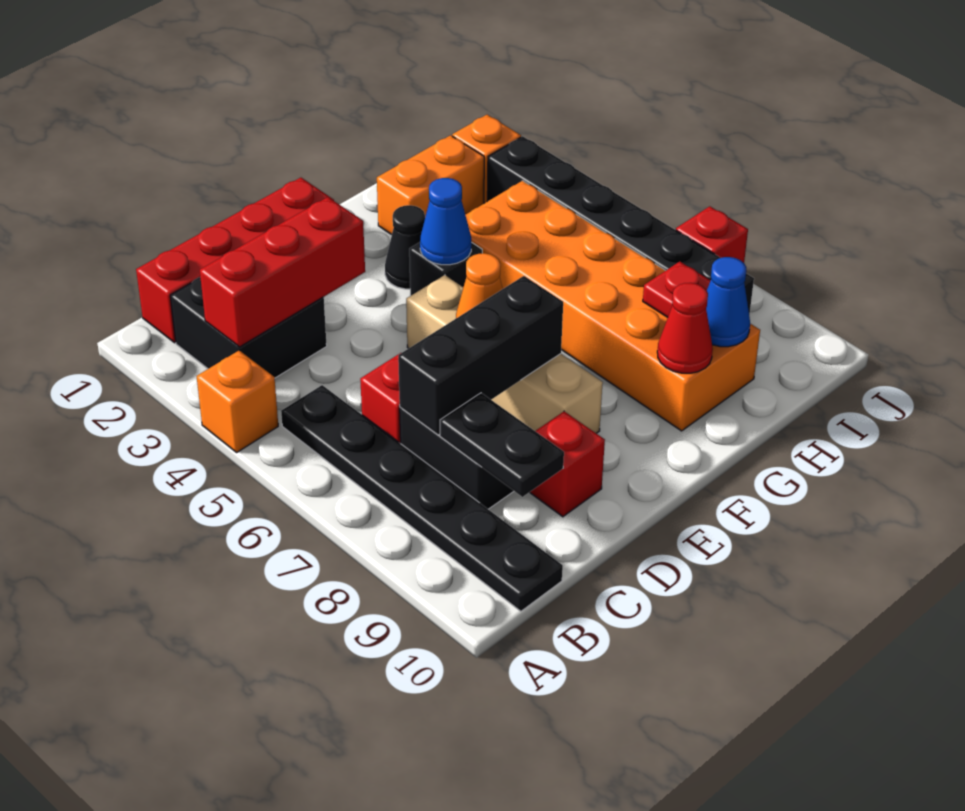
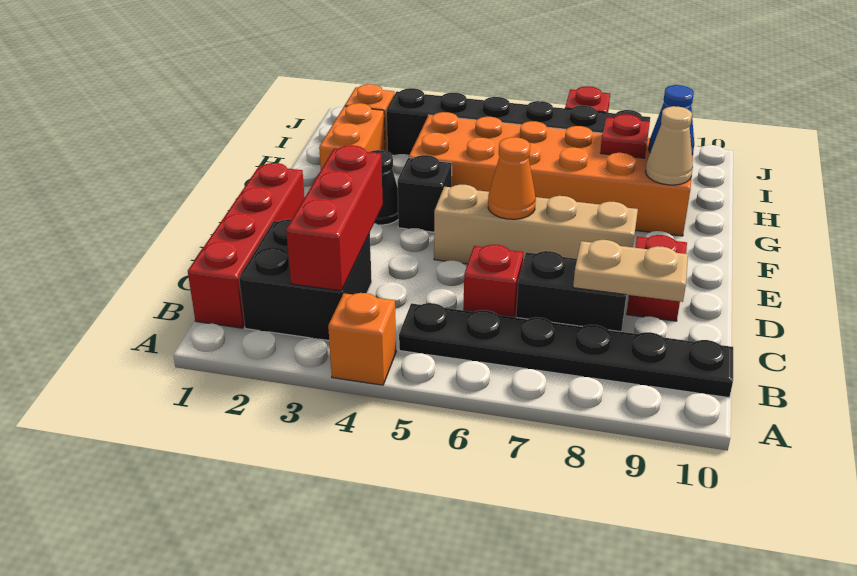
black 1x3 brick [398,276,563,435] -> none
black 1x2 plate [440,393,564,497] -> tan 1x2 plate [573,240,688,302]
blue 1x1 cone [420,178,471,265] -> none
red 1x1 cone [657,283,713,373] -> tan 1x1 cone [646,106,693,185]

